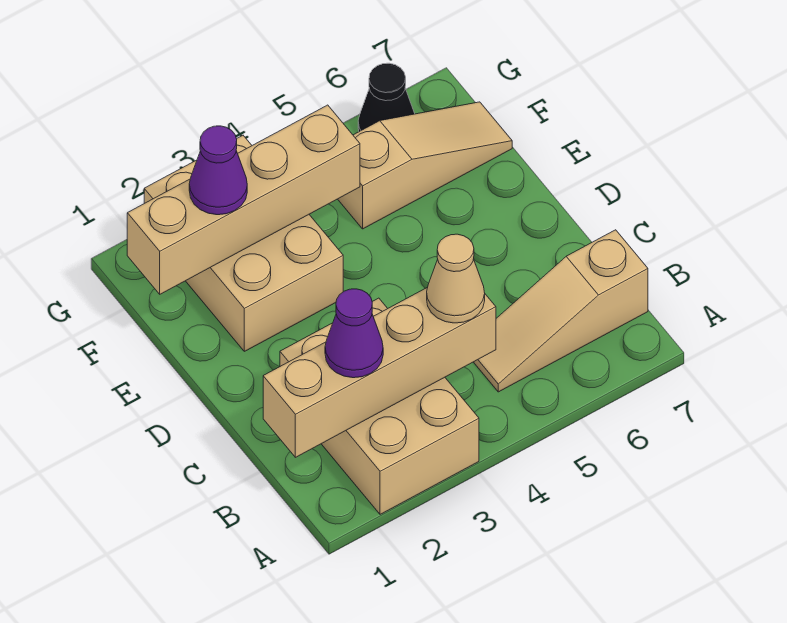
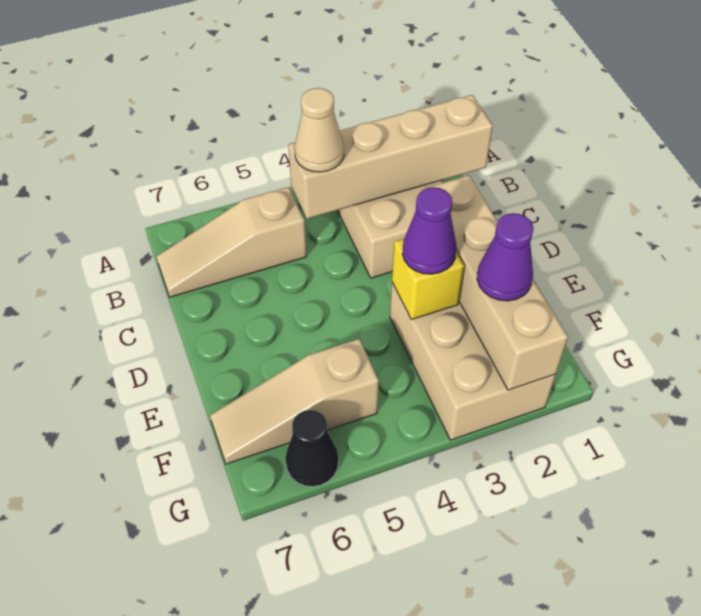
purple 1x1 cone [325,289,383,378] -> purple 1x1 cone moved to [402,187,456,274]
tan 1x3 slope [474,230,648,392] -> tan 1x3 slope turned to [156,187,307,297]
none -> yellow 1x1 brick [392,239,464,319]
tan 1x4 brick [127,105,360,294] -> tan 1x4 brick turned to [423,175,568,390]

